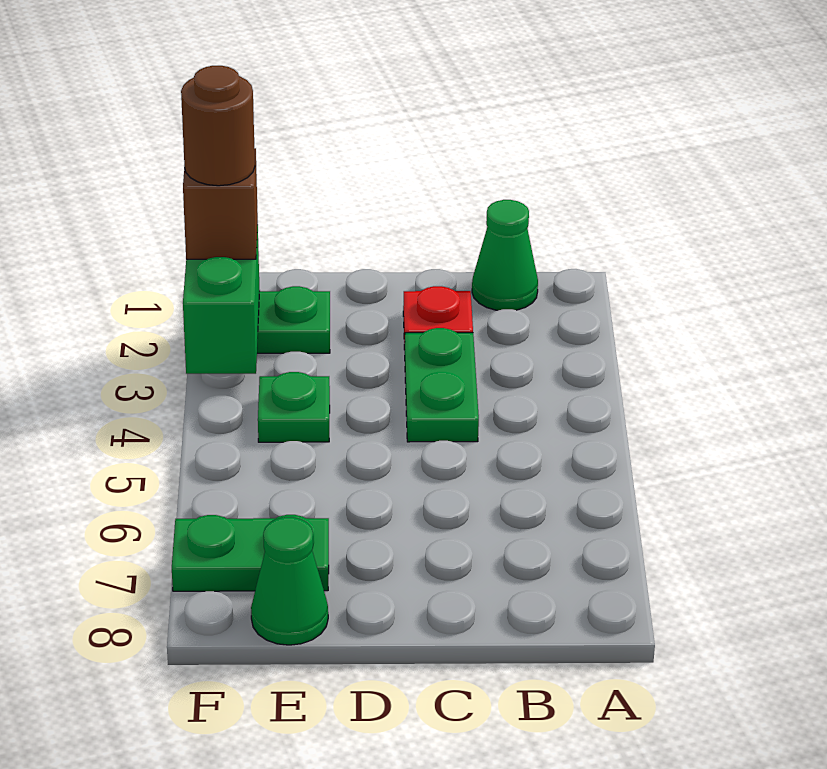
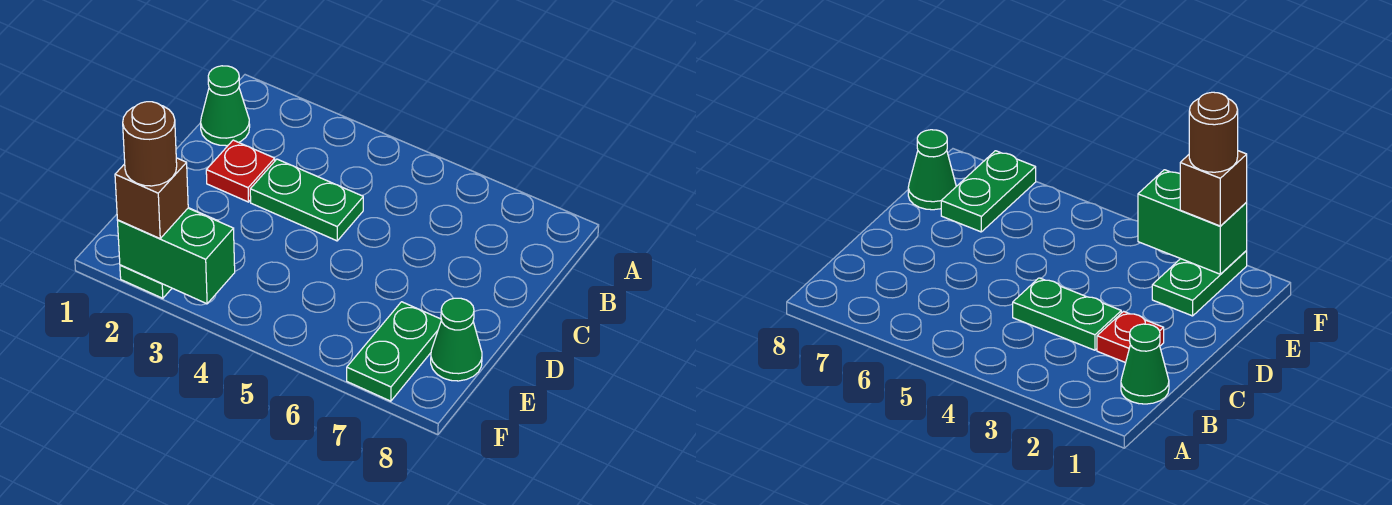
green 1x1 plate [258,372,330,442] -> none

